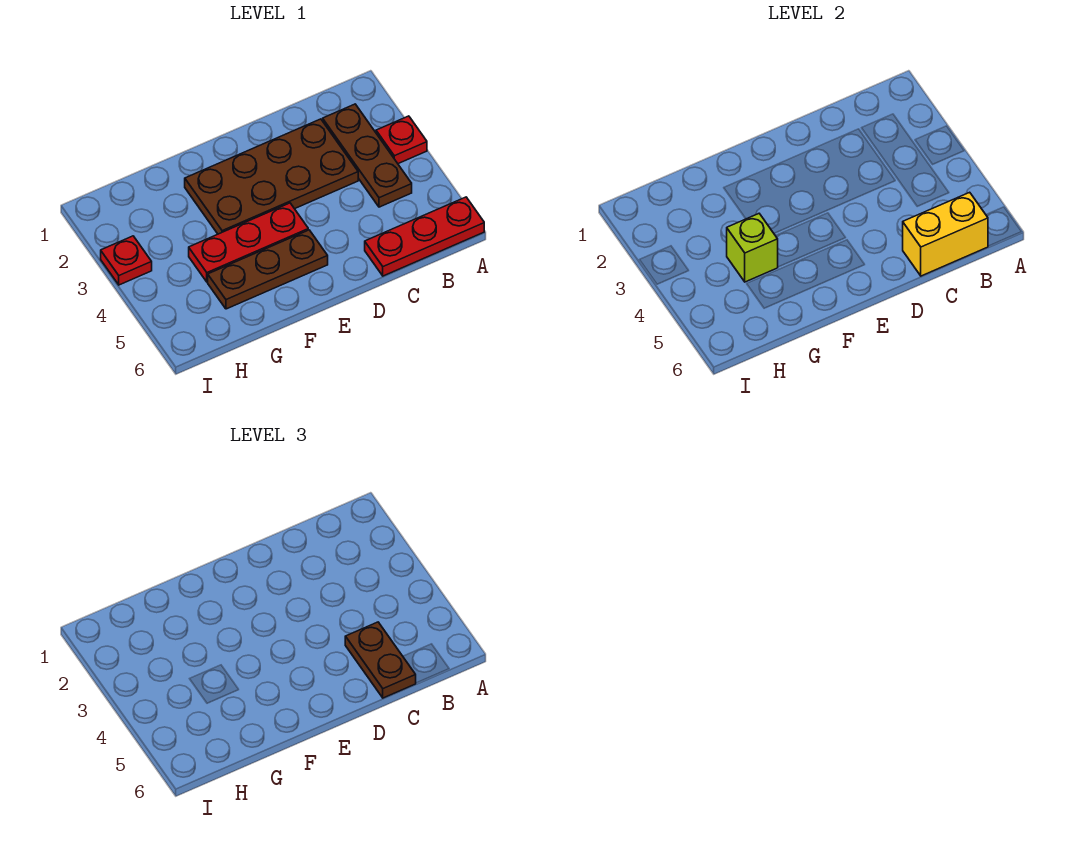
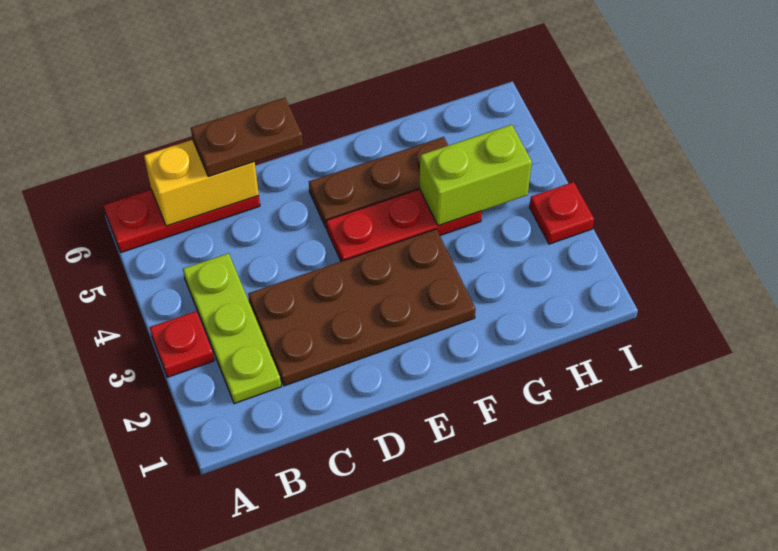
brown 1x3 plate [323,104,412,207] -> lime 1x3 plate [183,253,281,404]
brown 1x2 plate [345,622,416,698] -> brown 1x2 plate turned to [191,98,303,177]
lime 1x1 brick [727,214,778,282] -> lime 1x2 brick [419,125,532,226]

